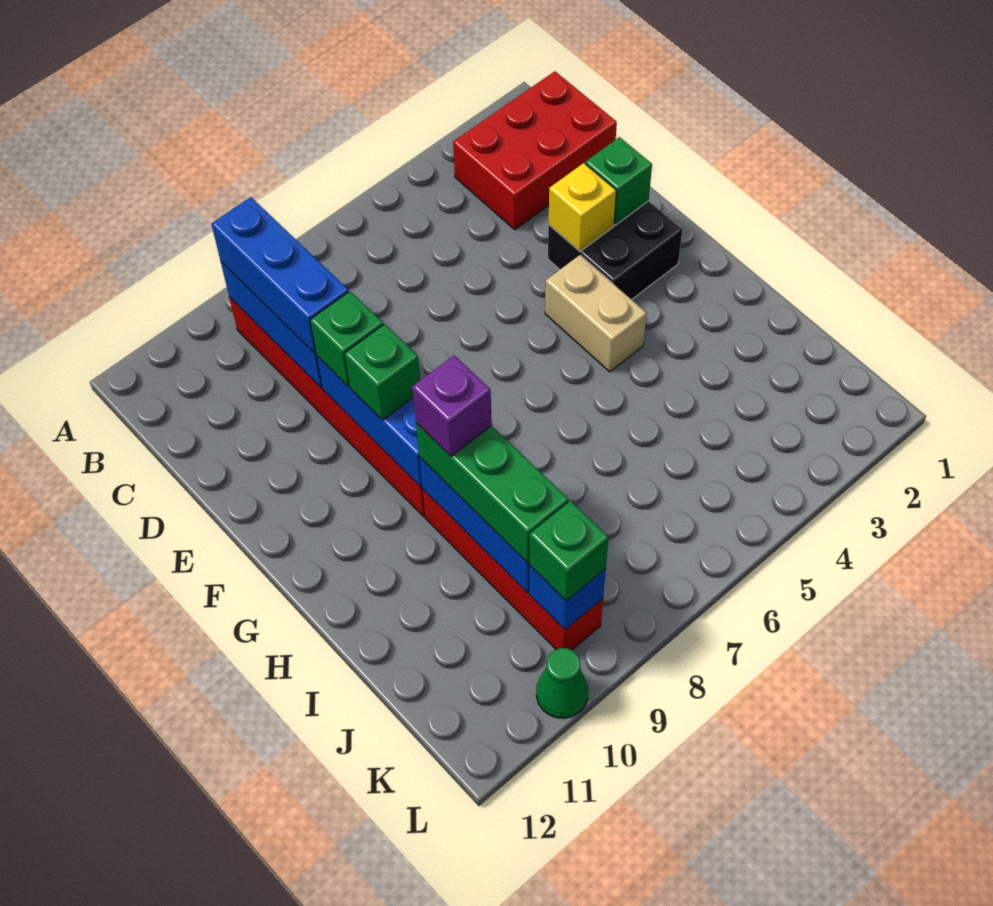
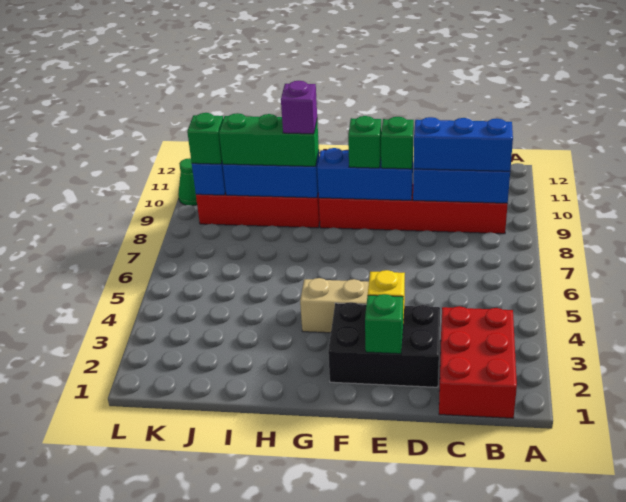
black 2x2 brick [548,201,682,300] -> black 2x3 brick [328,302,440,387]

